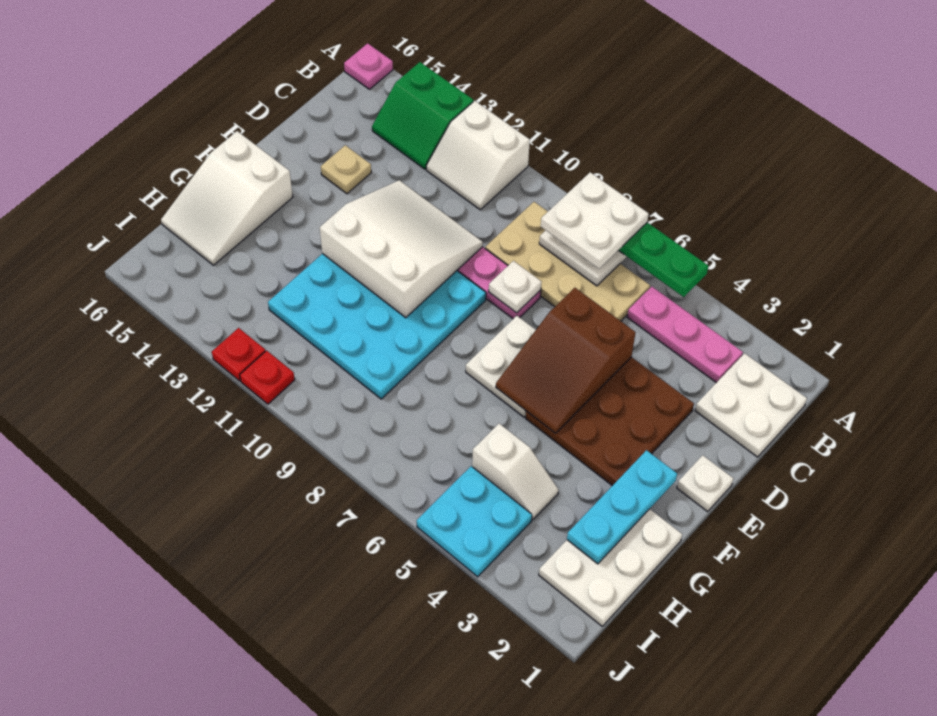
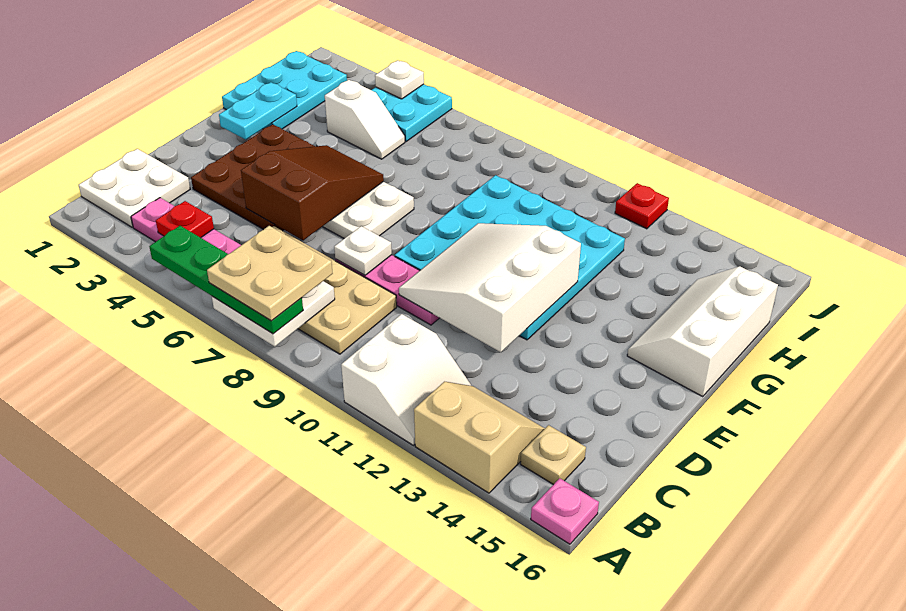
white 2x2 plate [541,172,649,269] -> tan 2x2 plate [207,226,333,321]
white 2x2 slope [426,101,530,210] -> white 2x2 slope turned to [341,314,471,445]
green 2x2 slope [372,62,473,169] -> tan 2x2 slope [414,382,545,493]
white 3x3 slope [320,180,483,318] -> white 3x3 slope turned to [399,223,581,352]
tan 1x1 plate [321,145,371,194] -> tan 1x1 plate moved to [521,425,586,485]
white 1x1 plate [677,455,734,511] -> white 1x1 plate moved to [375,60,424,99]
cyan 1x3 plate [567,450,677,564] -> cyan 1x2 plate [219,82,297,139]
white 2x3 slope [161,131,293,265] -> white 2x3 slope turned to [627,267,778,396]
white 2x3 plate [539,509,682,626] -> cyan 2x3 plate [222,51,347,129]
white 1x2 slope [472,424,559,520] -> white 1x2 slope turned to [325,80,405,159]
red 1x1 plate [240,351,295,404] -> red 1x1 plate moved to [156,201,214,238]

